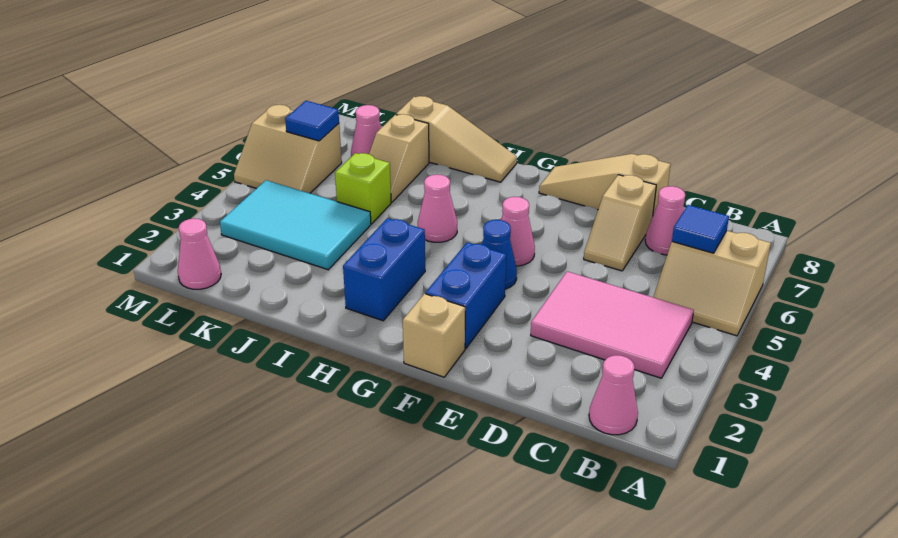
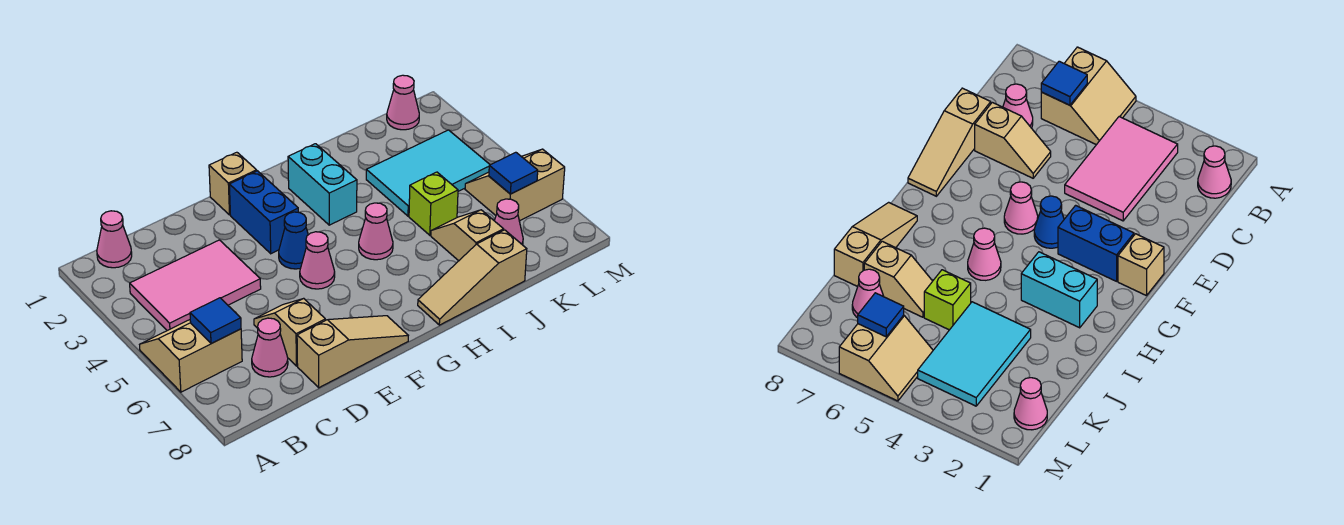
blue 1x2 brick [343,218,425,321] -> cyan 1x2 brick [288,144,357,225]

